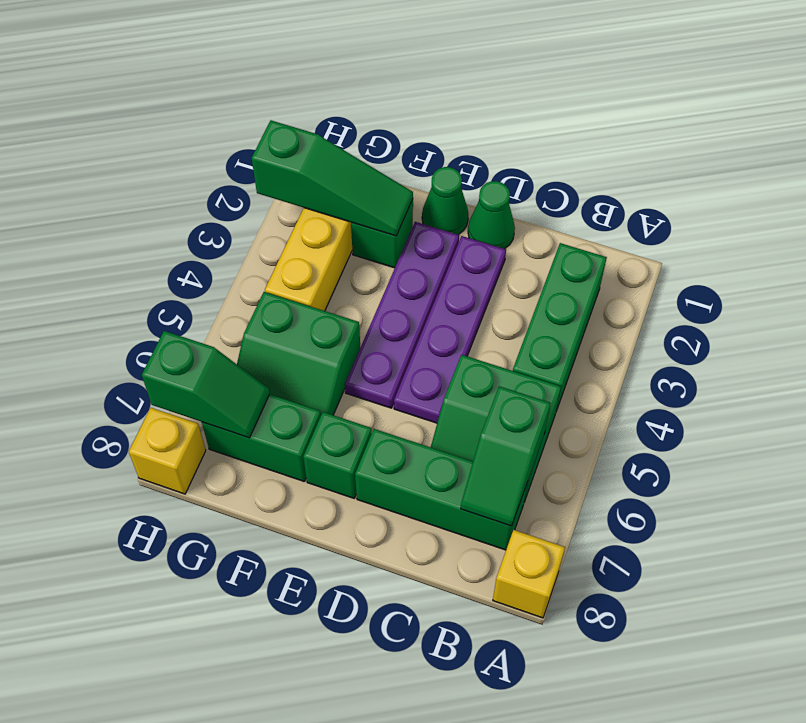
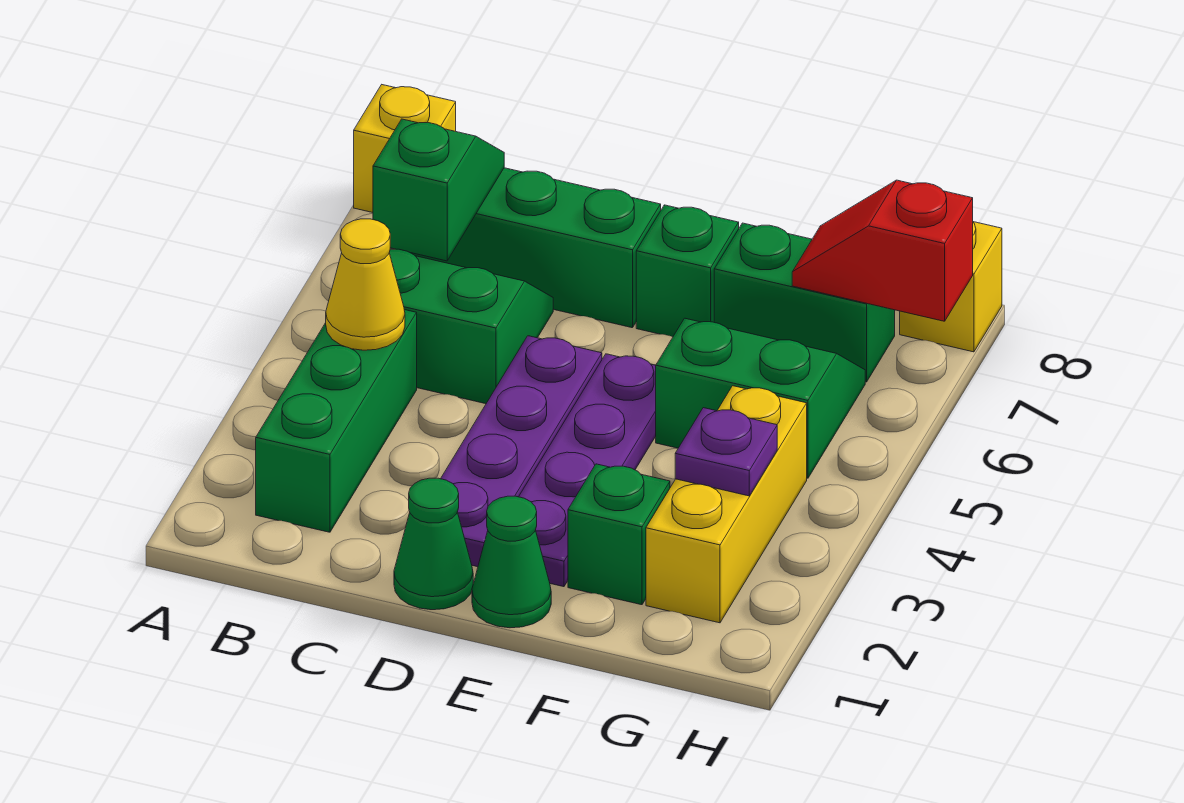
none -> yellow 1x1 cone [326,219,405,350]
green 1x3 slope [252,120,413,236] -> none
none -> purple 1x1 plate [675,408,777,496]
green 1x2 slope [142,331,270,438] -> red 1x2 slope [792,180,973,321]

